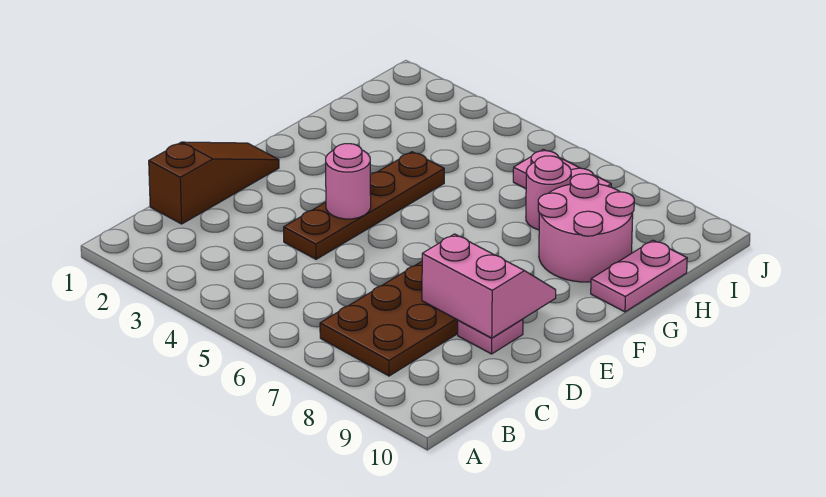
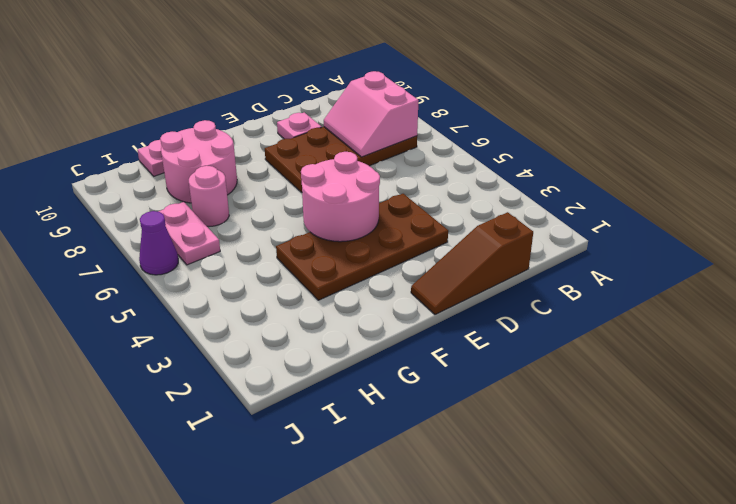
brown 1x4 plate [284,152,444,259] -> brown 2x4 plate [276,194,448,300]
pink 2x2 slope [422,234,556,338] -> pink 2x2 slope moved to [324,71,419,157]
pink 1x1 round brick [326,144,371,219] -> pink 2x2 round brick [301,152,380,242]
none -> purple 1x1 cone [139,211,178,275]

